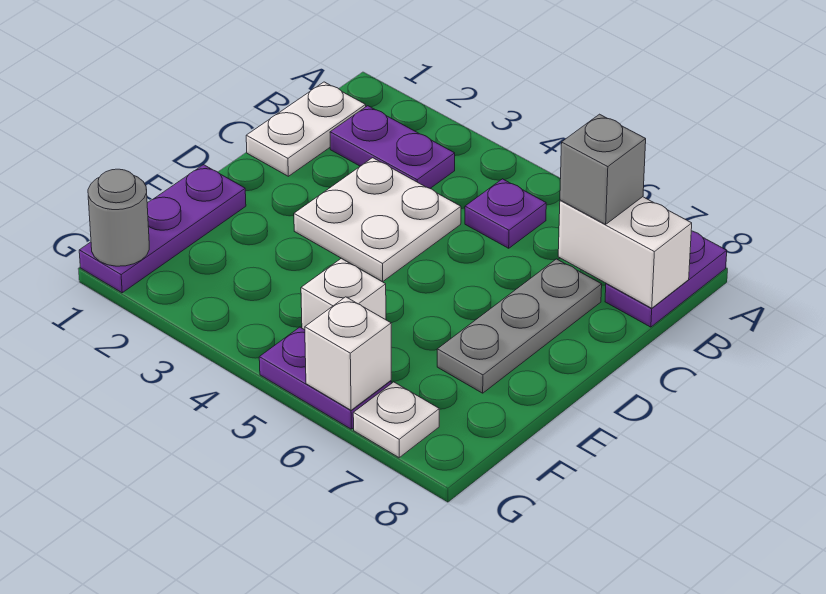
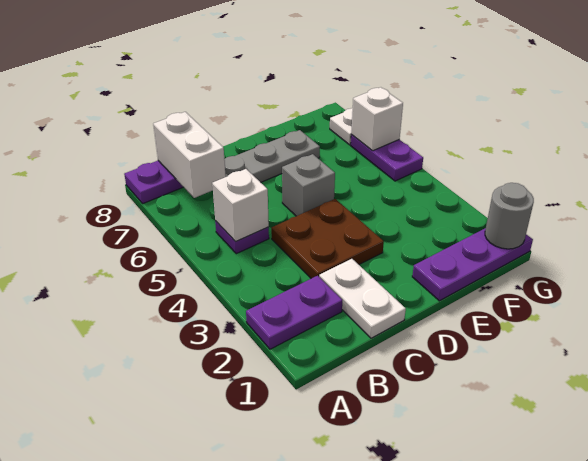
white 1x2 plate [246,82,366,176] -> white 1x2 plate turned to [319,259,406,338]
purple 1x2 plate [330,106,455,188] -> purple 1x2 plate turned to [246,276,342,349]
grey 1x1 brick [560,114,646,224] -> grey 1x1 brick moved to [282,154,335,216]
white 2x2 plate [294,158,461,282] -> brown 2x2 plate [271,199,384,278]
white 1x1 brick [301,258,386,330] -> white 1x1 brick moved to [212,169,269,242]

